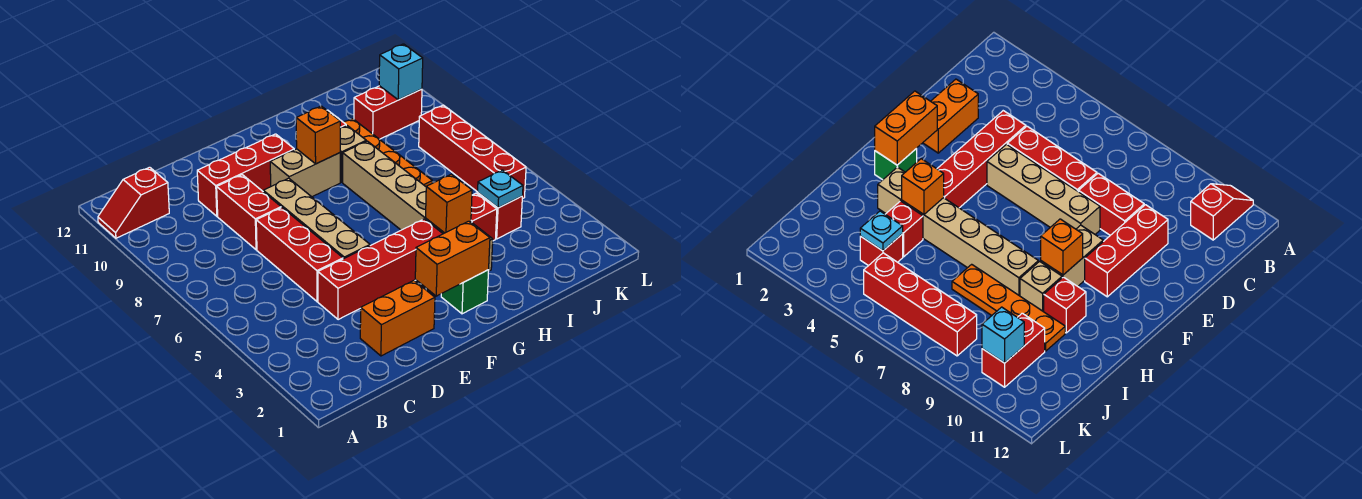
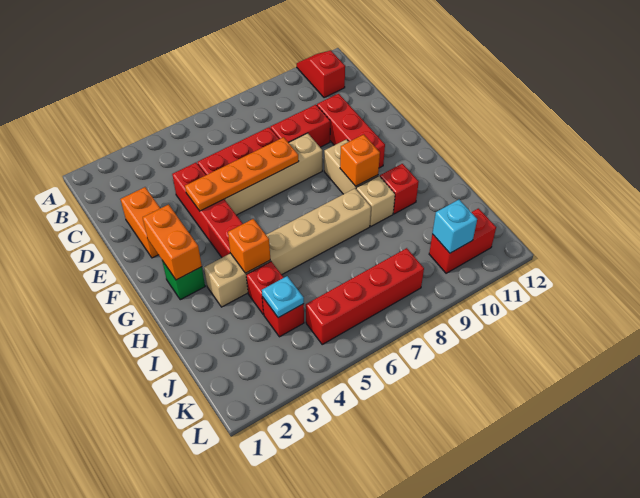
orange 1x4 plate [344,119,432,187] -> orange 1x4 plate moved to [185,137,299,211]
red 1x2 brick [354,86,422,139] -> red 1x2 brick turned to [429,208,496,273]

